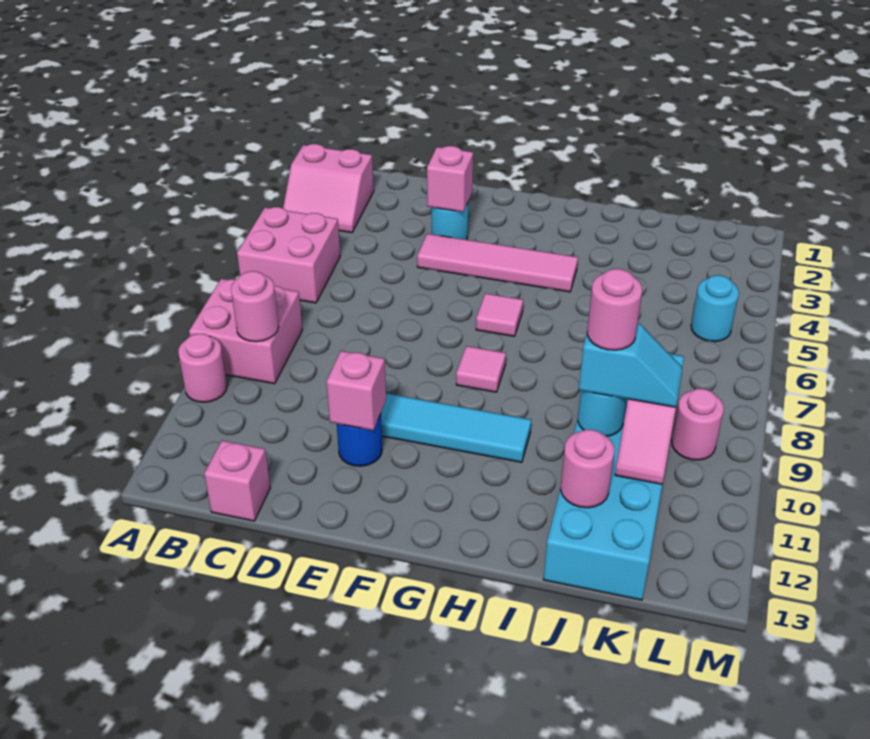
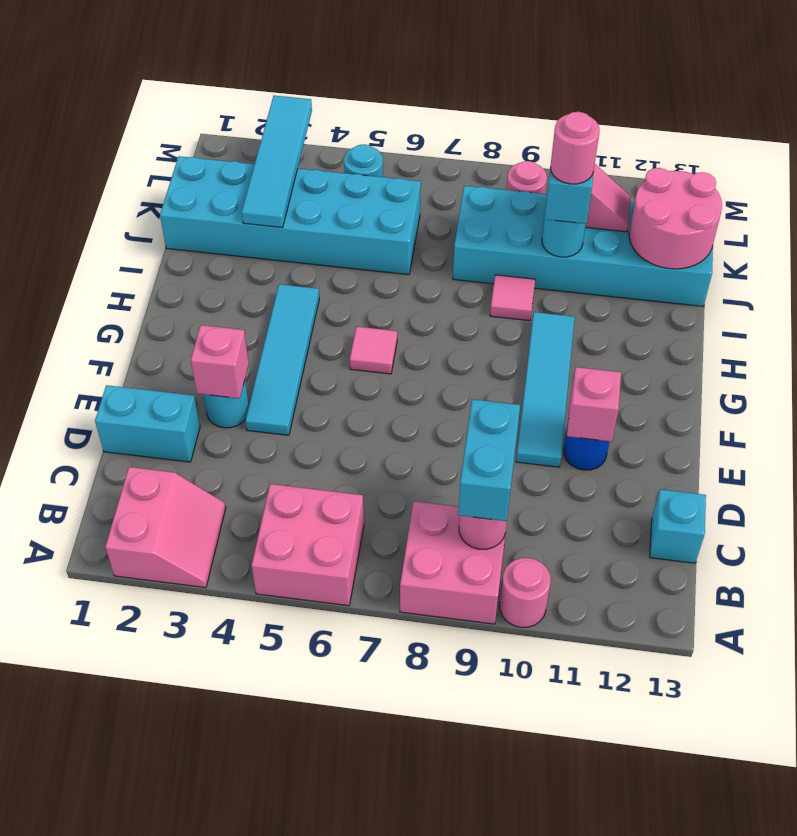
none -> cyan 1x2 brick [458,399,520,521]
pink 1x1 brick [204,441,270,521] -> cyan 1x1 brick [650,489,706,563]
none -> cyan 1x2 brick [95,385,200,462]
pink 1x4 tile [417,234,578,292] -> cyan 1x4 tile [245,284,319,435]
pink 1x1 tile [456,346,506,392] -> pink 1x1 tile moved to [490,275,535,321]
none -> cyan 2x6 brick [160,156,421,275]
none -> cyan 1x4 tile [242,96,312,228]
pink 1x1 round brick [561,430,614,508] -> pink 2x2 round brick [629,168,722,269]

